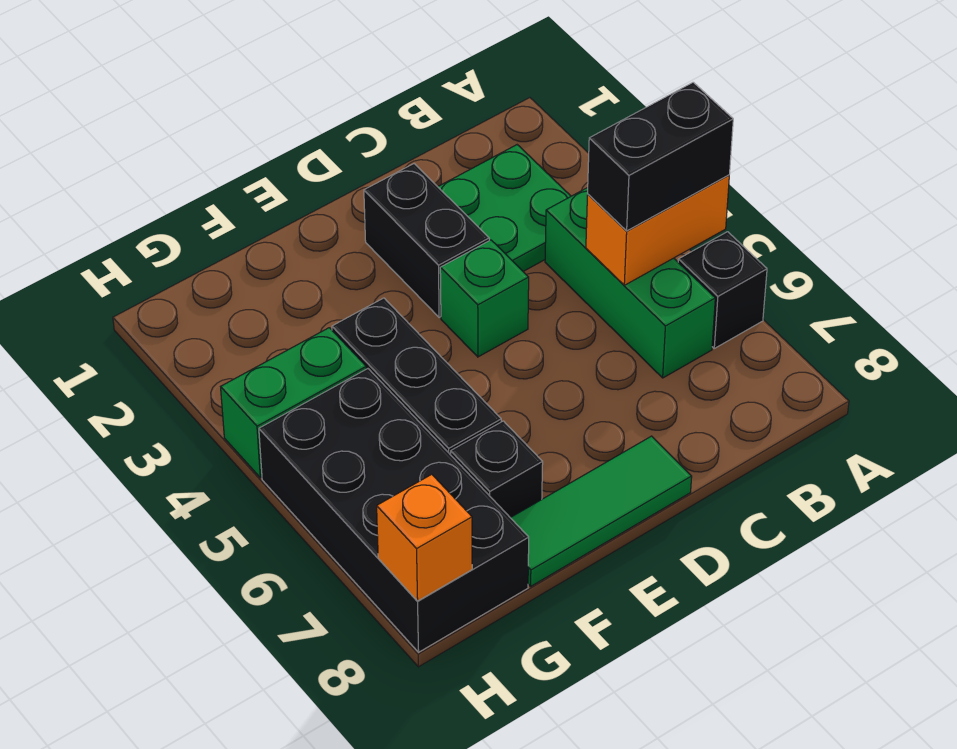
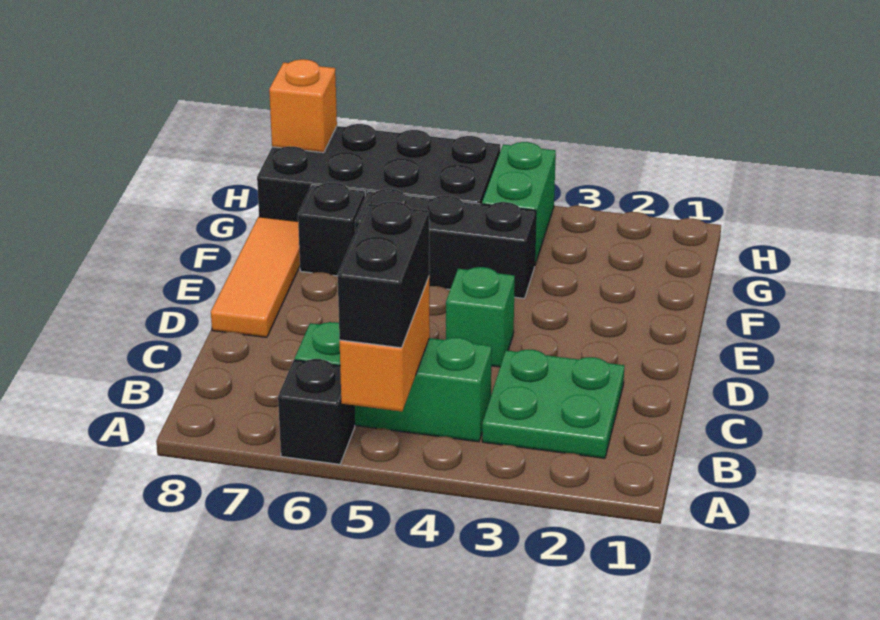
black 1x2 brick [364,164,489,317] -> none
green 1x3 tile [511,436,692,586] -> orange 1x3 tile [211,217,300,337]

